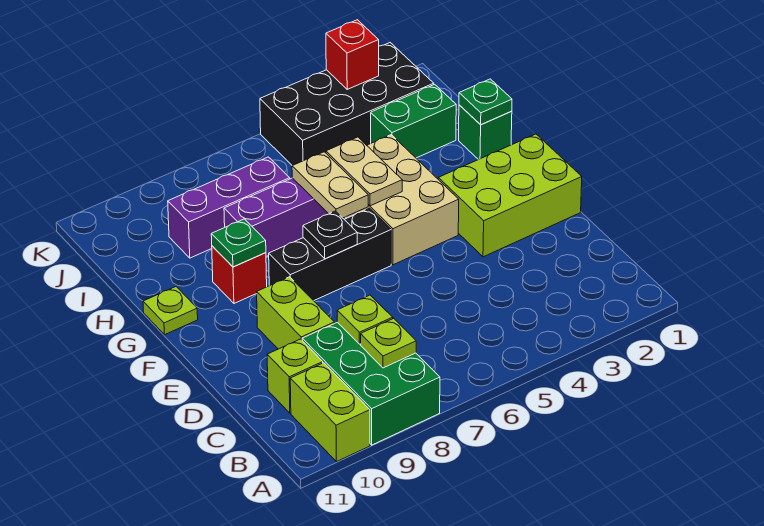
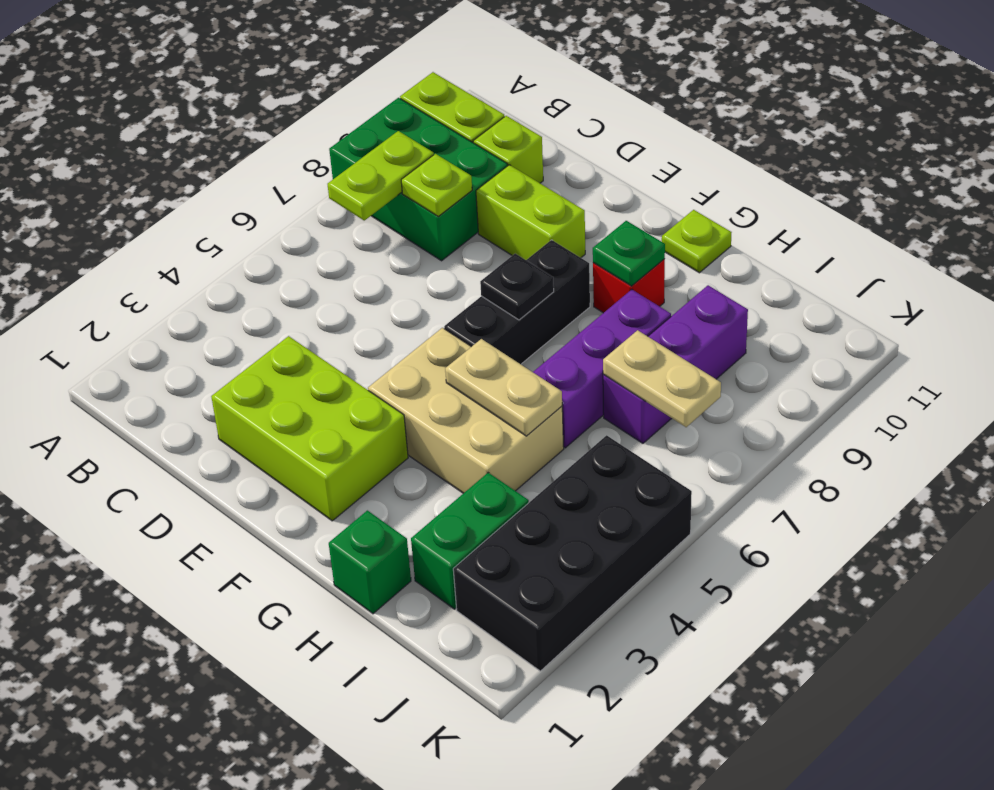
lime 1x1 plate [361,318,416,368] -> lime 1x2 plate [328,131,434,220]
lime 2x3 brick [438,134,582,257] -> lime 2x3 brick turned to [211,336,408,521]
tan 1x2 plate [292,152,368,218] -> tan 1x2 plate moved to [603,330,721,427]
green 1x1 plate [459,79,512,125] -> none
red 1x1 brick [326,20,379,89] -> none

